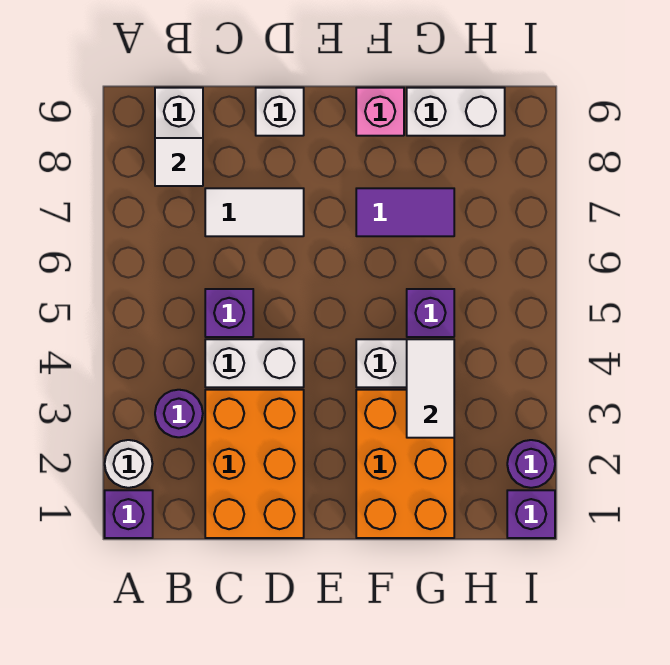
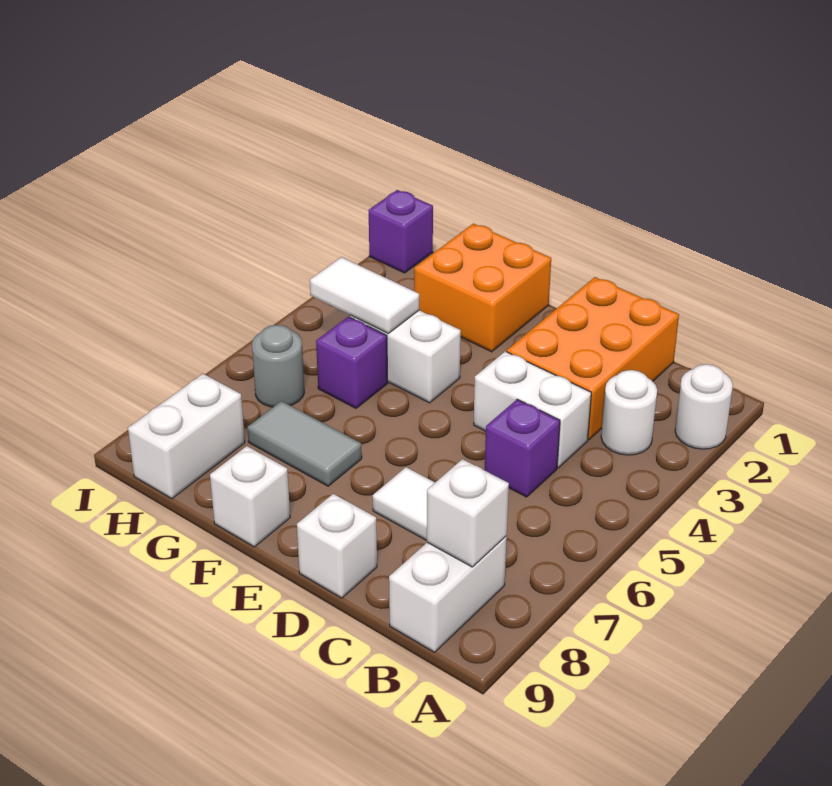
purple 1x1 brick [105,490,153,538] -> none
purple 1x1 round brick [155,390,203,437] -> white 1x1 round brick [601,370,657,455]
white 1x1 tile [155,138,203,186] -> white 1x1 brick [427,459,509,567]
orange 2x3 brick [356,390,454,538] -> orange 2x2 brick [414,224,551,352]
purple 1x2 tile [356,188,454,236] -> grey 1x2 tile [247,401,362,486]
pink 1x1 brick [356,88,404,136] -> white 1x1 brick [210,446,290,547]
white 1x2 tile [407,339,454,438] -> white 1x2 tile turned to [310,257,419,333]
white 1x2 brick [407,88,505,136] -> white 1x2 brick turned to [128,374,245,499]
none -> grey 1x1 round brick [252,325,304,407]
purple 1x1 round brick [507,440,555,488] -> none

